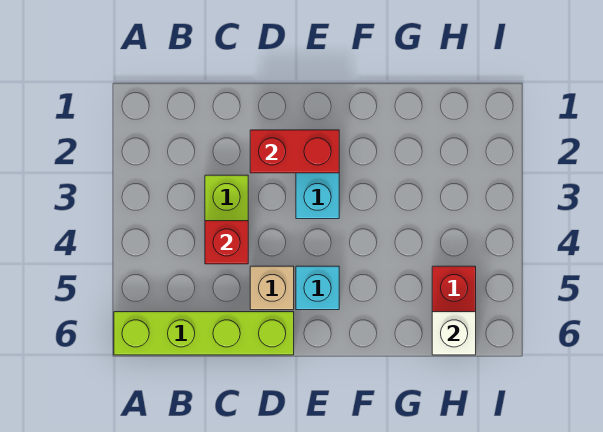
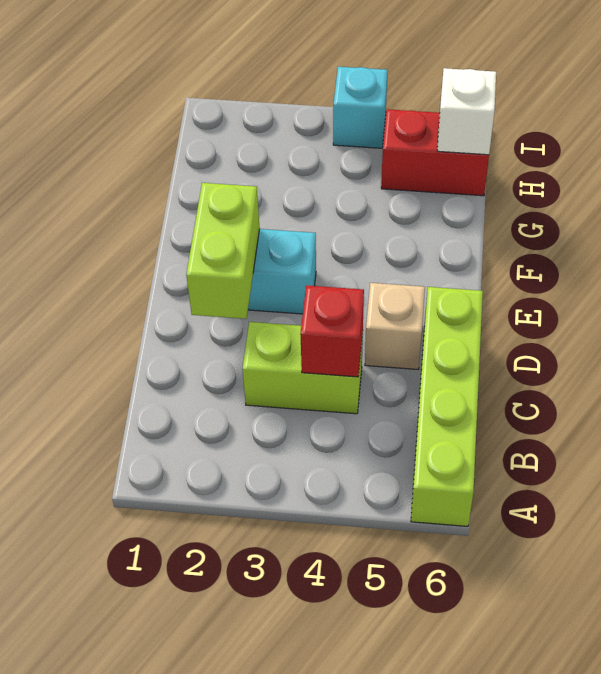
red 1x2 brick [250,130,339,173] -> lime 1x2 brick [186,183,260,319]
cyan 1x1 brick [296,266,339,310] -> cyan 1x1 brick moved to [333,67,388,148]

